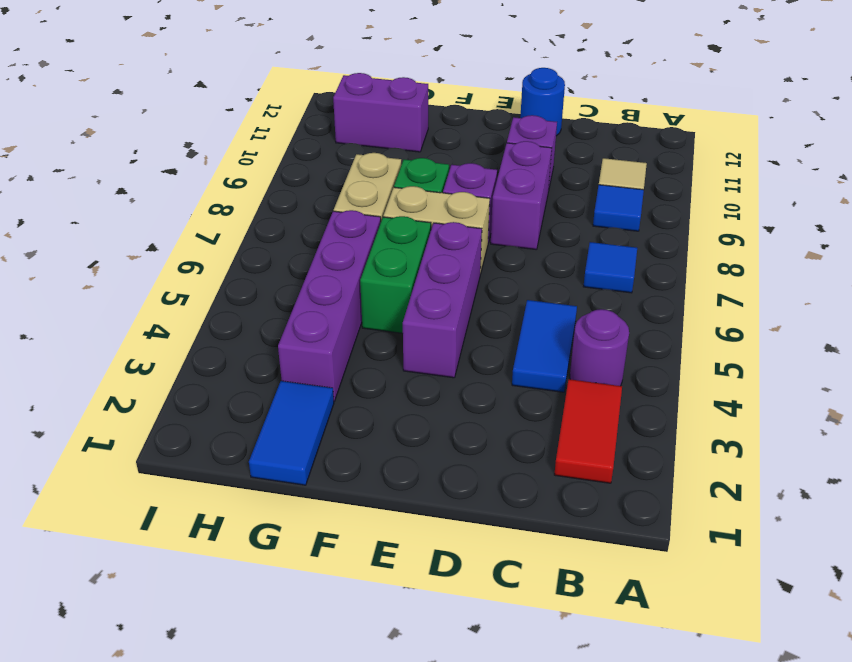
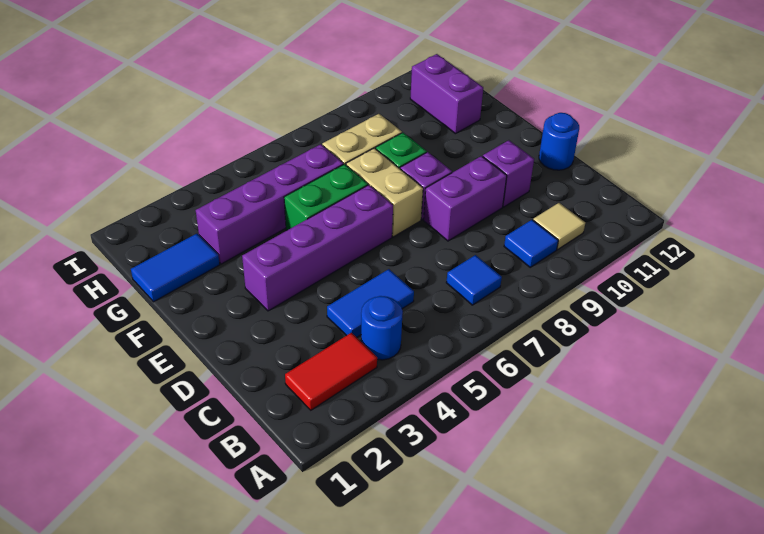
purple 1x1 round brick [570,309,629,386] -> blue 1x1 round brick [361,296,403,360]
purple 1x3 brick [403,222,482,378] -> purple 1x4 brick [242,185,393,311]

